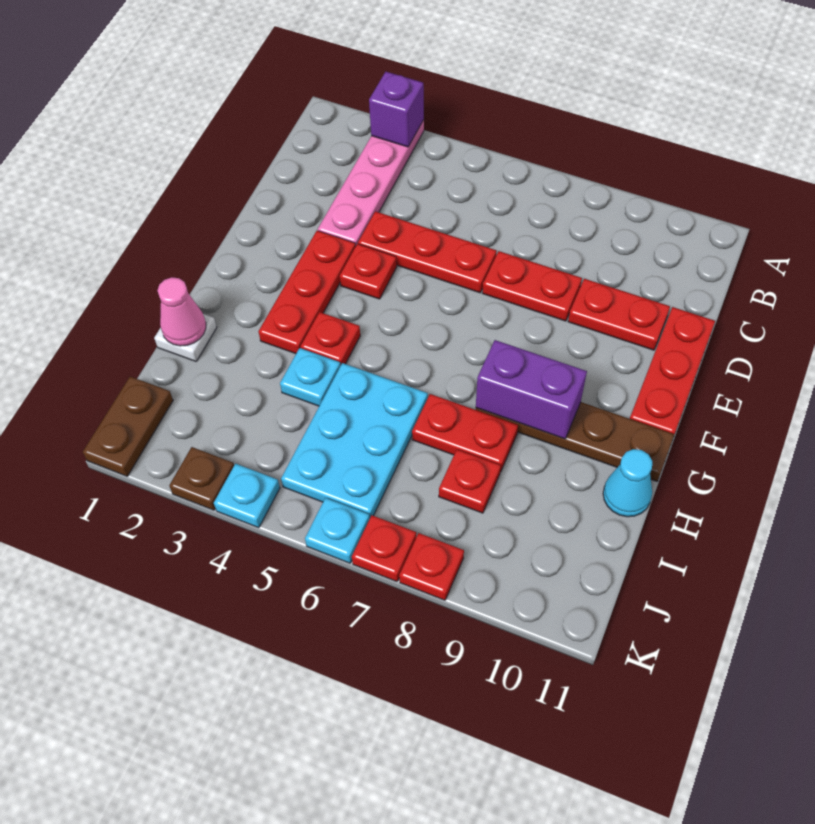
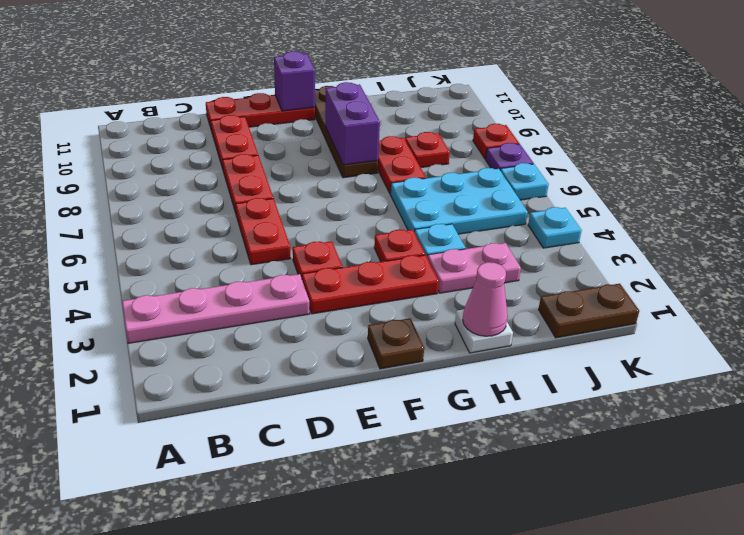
purple 1x1 brick [369,72,424,147] -> purple 1x1 brick moved to [274,51,315,111]
red 1x3 plate [358,211,496,293] -> red 1x2 plate [236,198,291,265]
none -> pink 1x2 plate [428,243,521,293]
cyan 1x1 cone [603,449,652,517] -> none
brown 1x1 plate [169,447,234,510] -> brown 1x1 plate moved to [368,318,424,369]
red 1x1 plate [352,515,416,581] -> purple 1x1 plate [486,143,533,170]

